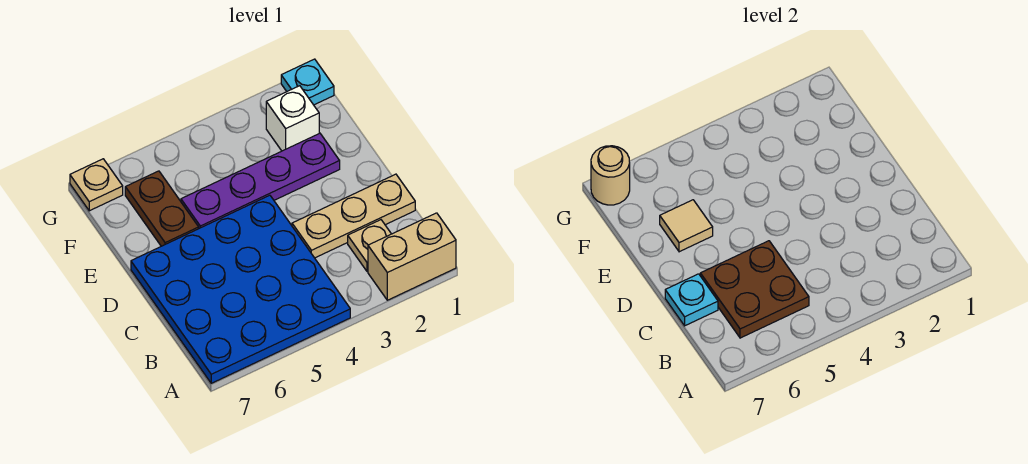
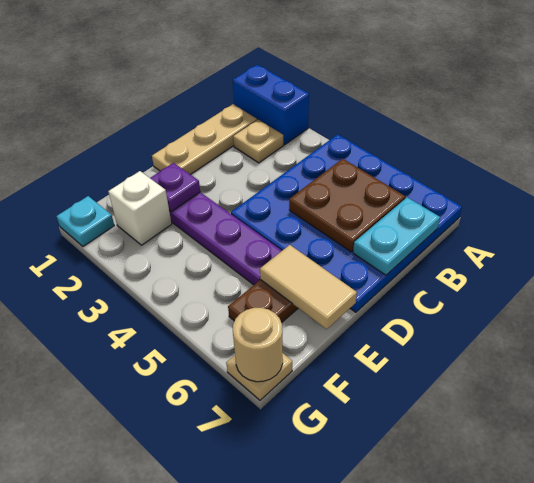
tan 1x2 brick [368,213,456,300] -> blue 1x2 brick [233,65,309,145]
tan 1x3 plate [292,174,415,258] -> tan 1x3 plate turned to [152,104,257,175]
cyan 1x1 plate [665,274,718,326] -> cyan 1x2 plate [353,197,440,275]
none -> purple 1x1 plate [150,163,200,212]
tan 1x1 tile [660,200,713,252] -> tan 1x2 tile [260,245,357,329]

